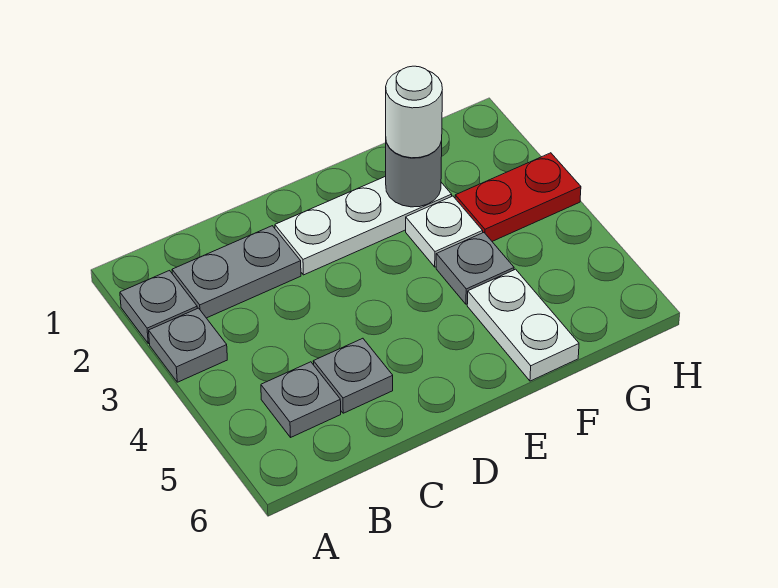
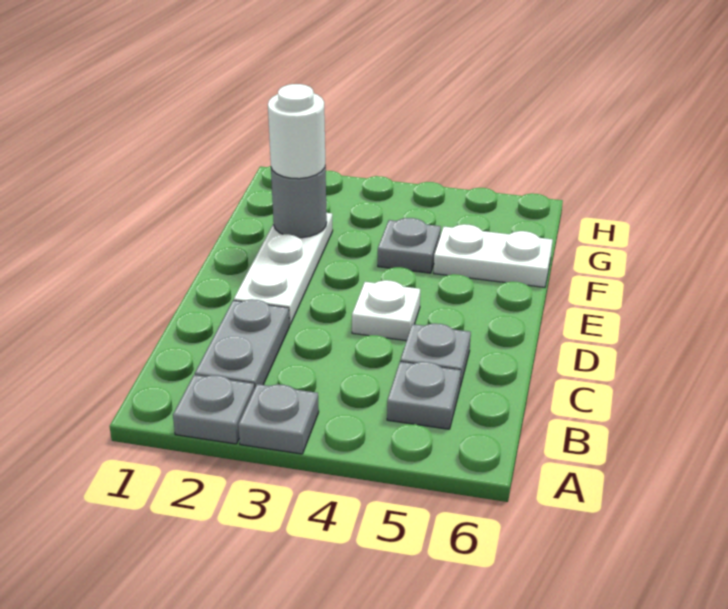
white 1x1 plate [406,196,483,267] -> white 1x1 plate moved to [352,280,420,341]
red 1x2 plate [455,153,581,241] -> none

